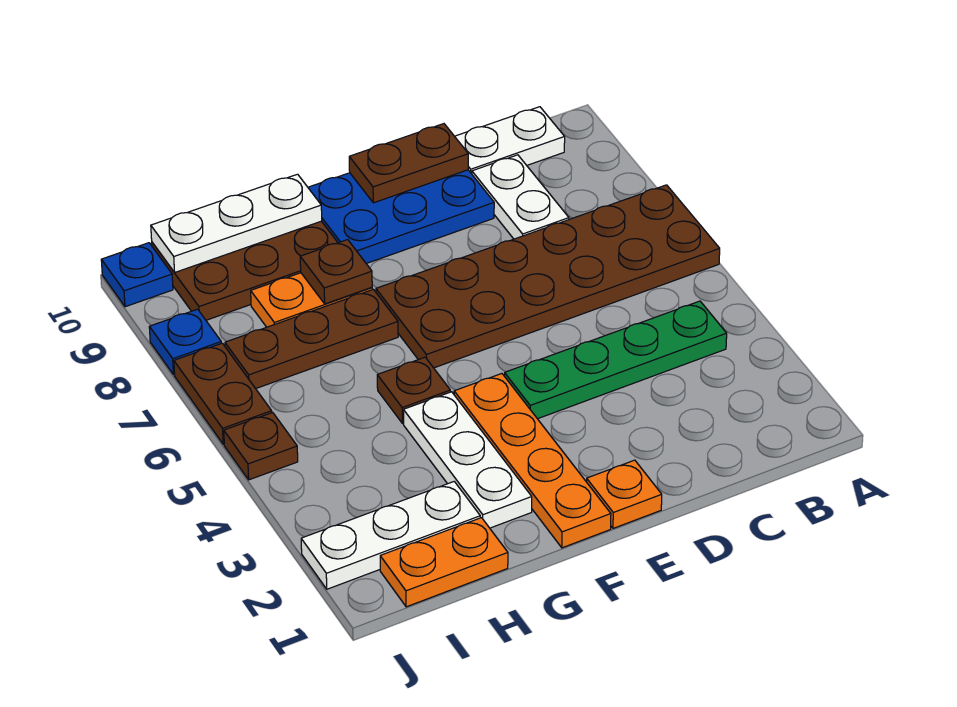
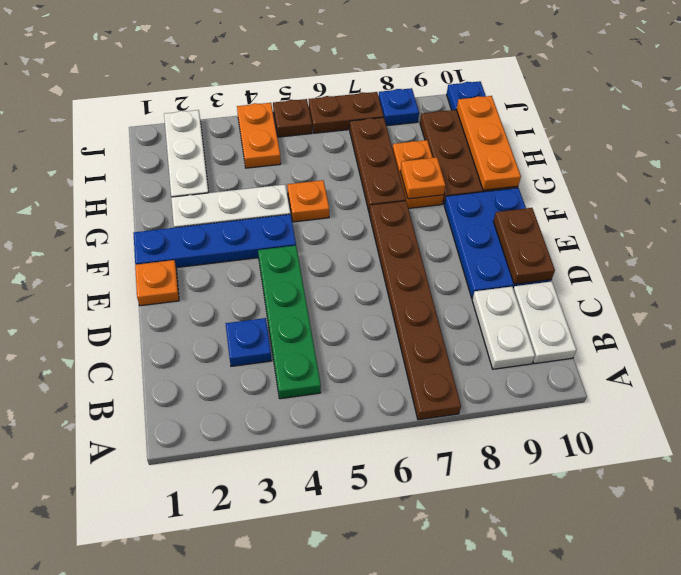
brown 2x6 plate [376,185,720,368] -> brown 1x6 plate [369,201,461,420]
none -> blue 1x1 plate [225,318,272,366]
white 1x2 plate [472,155,569,239] -> white 1x2 plate turned to [472,287,535,369]
orange 1x4 plate [454,374,611,548] -> blue 1x4 plate [133,214,296,268]
brown 1x1 plate [377,357,450,424] -> orange 1x1 plate [287,180,329,222]
brown 1x1 plate [300,240,372,304] -> orange 1x1 plate [400,157,445,199]
white 1x3 plate [151,174,322,272] -> orange 1x3 plate [456,96,521,190]
orange 1x2 plate [380,518,508,607] -> orange 1x2 plate moved to [237,103,281,168]

